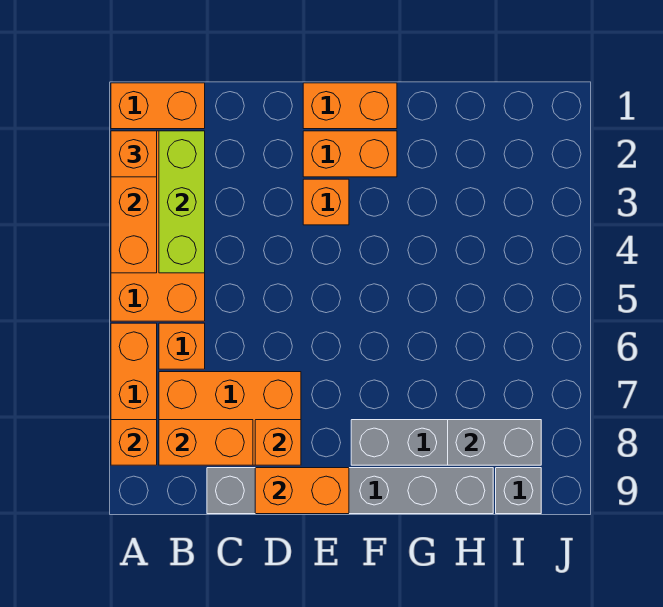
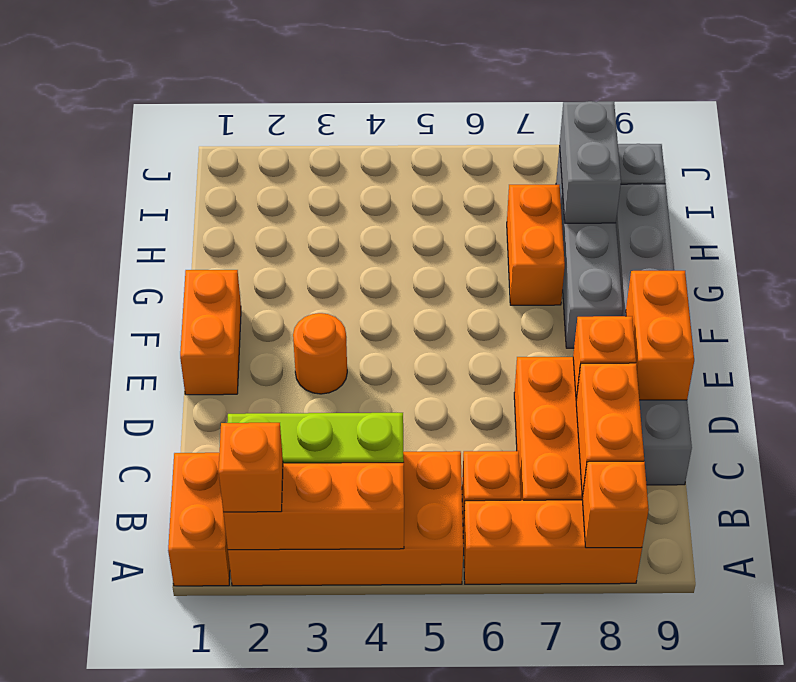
orange 1x2 brick [303,131,397,177] -> orange 1x2 brick moved to [507,185,565,305]
orange 1x1 brick [303,179,349,225] -> orange 1x1 round brick [293,313,347,394]

